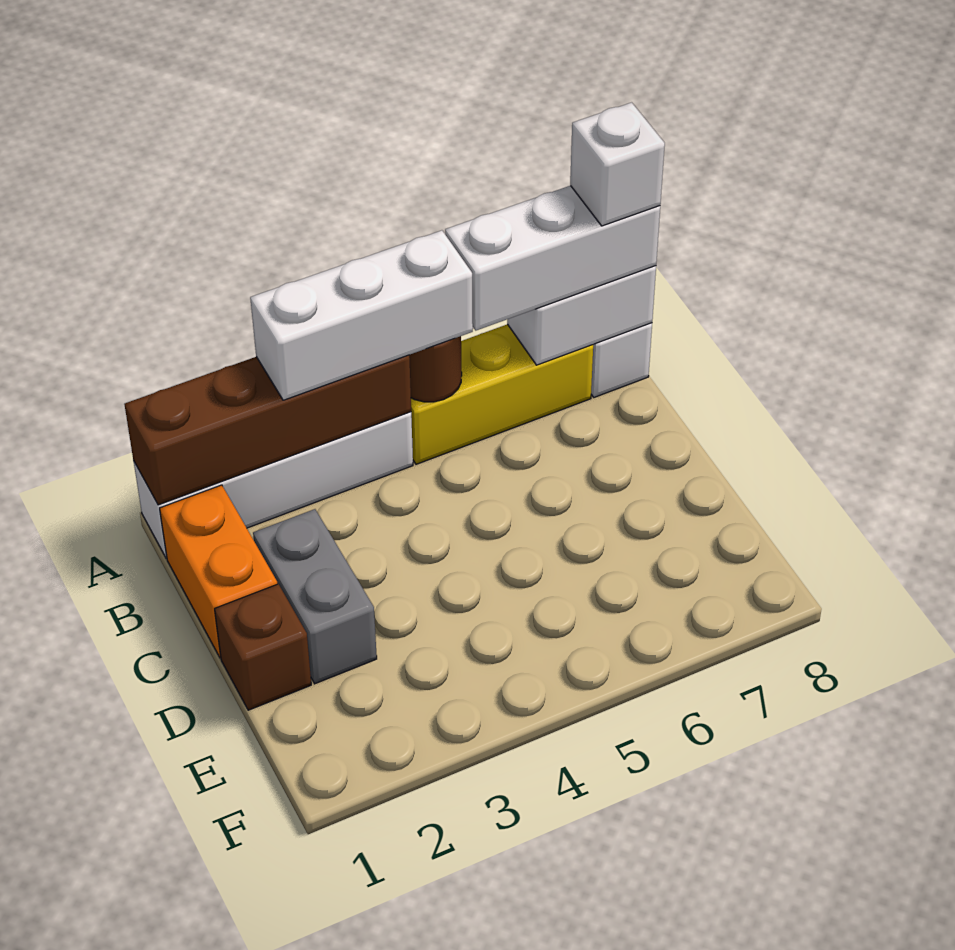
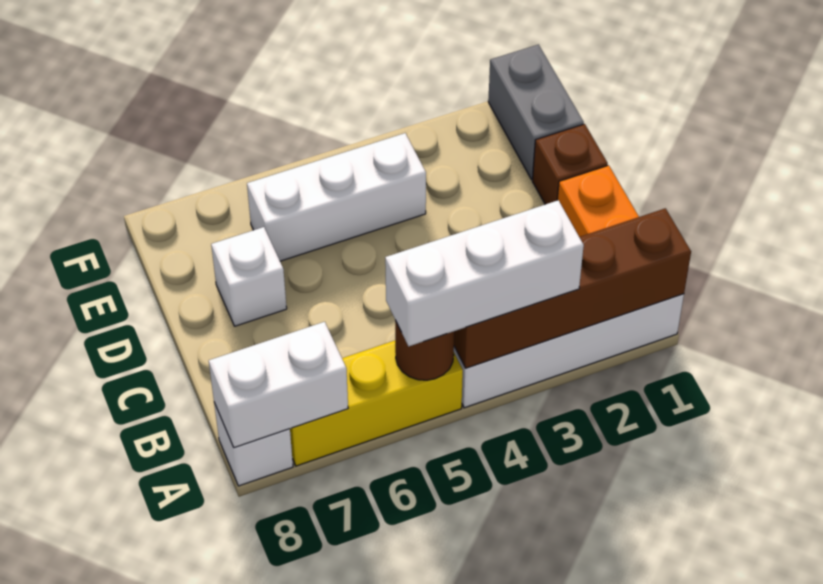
white 1x3 brick [445,186,660,330] -> white 1x3 brick moved to [247,133,426,261]
white 1x1 brick [570,102,665,226] -> white 1x1 brick moved to [211,227,287,326]
grey 1x2 brick [253,509,377,684] -> grey 1x2 brick moved to [488,45,584,180]

